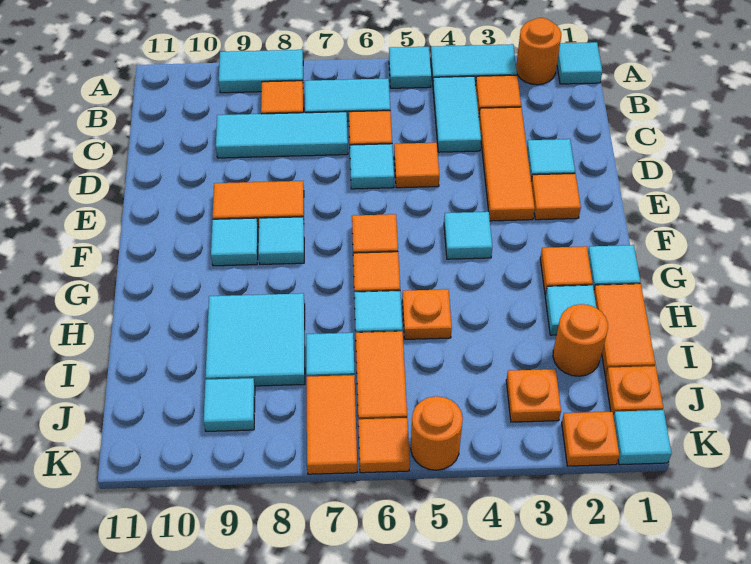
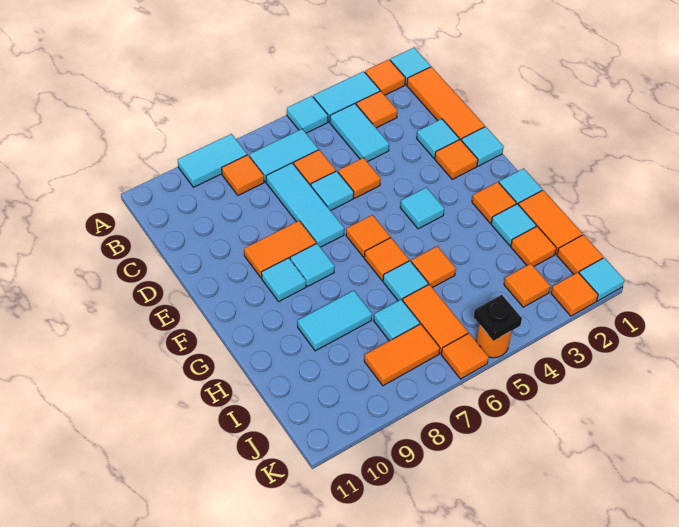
orange 1x1 round brick [516,18,561,85] -> orange 1x1 tile [365,59,405,95]
orange 1x3 tile [479,107,535,221] -> orange 1x3 tile moved to [407,67,485,140]
cyan 1x3 tile [216,112,348,158] -> cyan 1x3 tile turned to [266,163,344,247]
orange 1x1 plate [402,289,452,339] -> orange 1x1 tile [411,246,456,288]
cyan 2x2 tile [205,293,305,386] -> cyan 1x2 tile [298,291,372,351]
orange 1x1 round brick [553,304,608,376] -> orange 1x1 tile [511,226,556,266]
orange 1x1 plate [606,366,663,417] -> orange 1x1 tile [557,235,603,274]
orange 1x1 plate [506,369,561,422] -> orange 1x1 tile [504,264,550,307]
orange 1x2 tile [307,375,357,474] -> orange 1x2 tile turned to [364,324,440,386]
cyan 1x1 tile [203,378,255,431] -> cyan 1x1 tile moved to [461,127,504,166]
orange 1x1 plate [562,412,619,466] -> orange 1x1 tile [551,272,598,316]
none -> black 1x1 plate [473,295,522,341]

